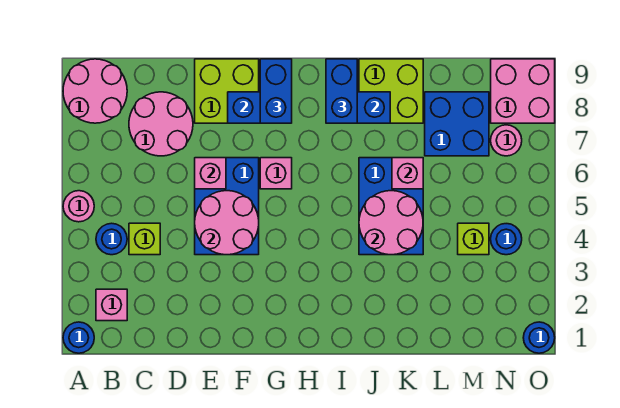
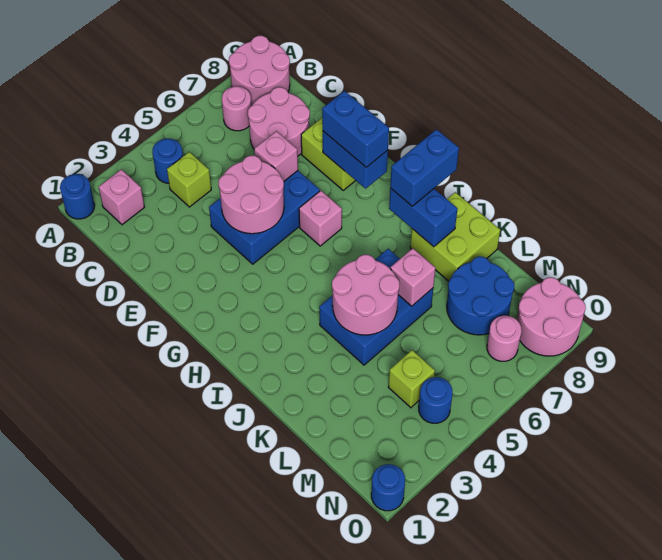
pink 1x1 round brick [63,191,94,222] -> pink 1x1 round brick moved to [222,86,251,131]
blue 1x2 brick [260,59,292,123] -> blue 1x2 brick turned to [322,91,389,167]
blue 2x2 brick [425,92,489,156] -> blue 2x2 round brick [447,257,514,335]
pink 2x2 brick [491,59,555,123] -> pink 2x2 round brick [517,277,586,356]

